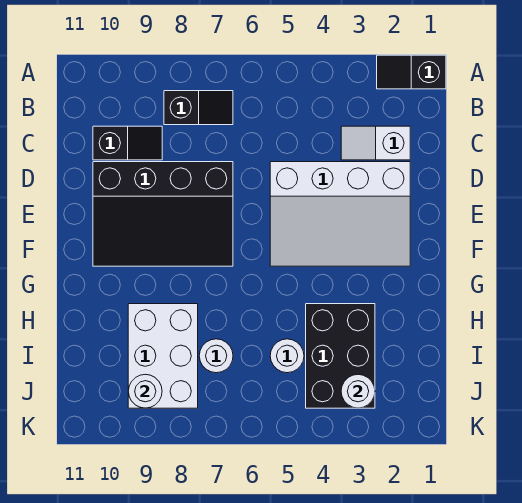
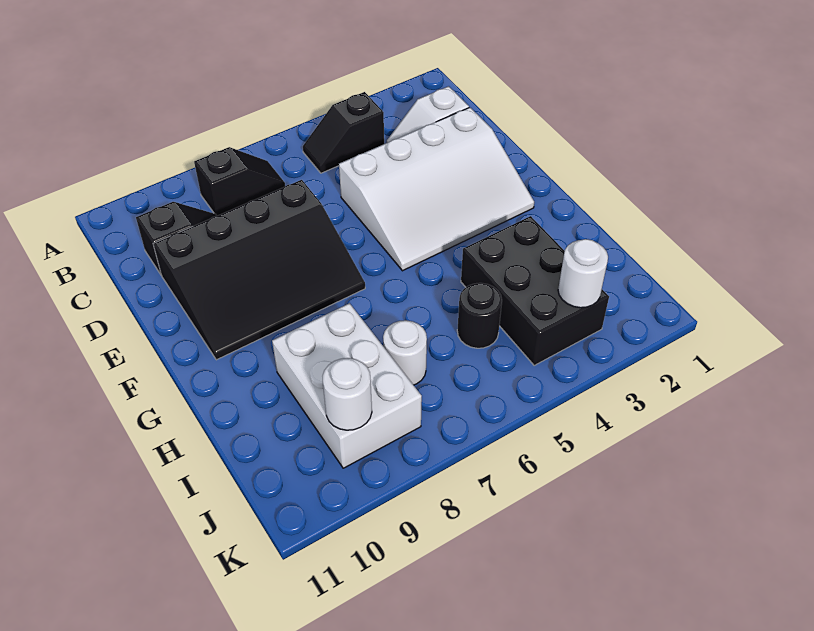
black 1x2 slope [377,55,446,89] -> black 1x2 slope moved to [303,92,384,173]
white 1x1 round brick [270,339,304,373] -> black 1x1 round brick [457,283,502,348]

